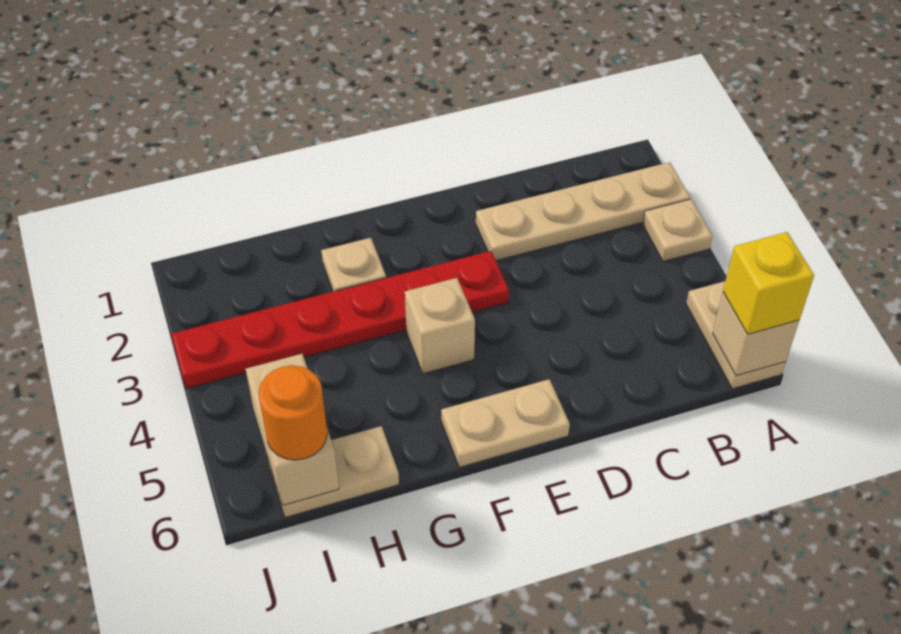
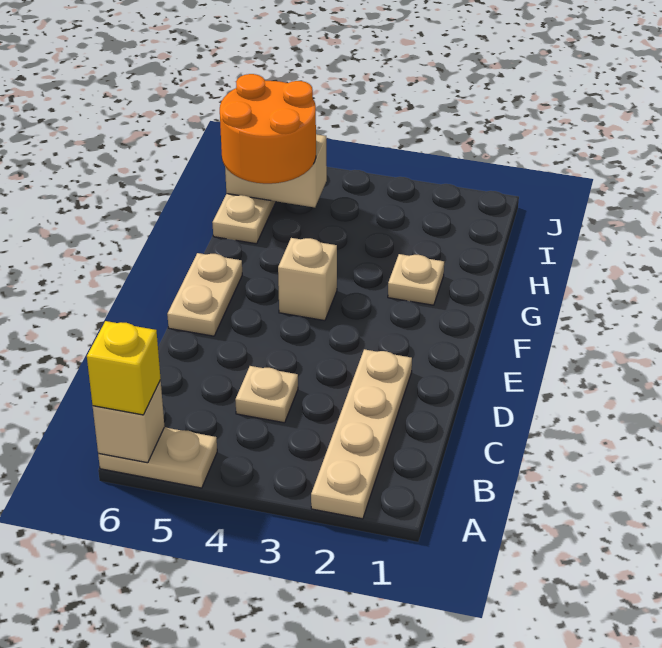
tan 1x1 plate [643,199,713,261] -> tan 1x1 plate moved to [235,366,298,423]
red 1x6 plate [171,251,509,389] -> none
orange 1x1 round brick [259,365,328,460] -> orange 2x2 round brick [220,74,316,184]

